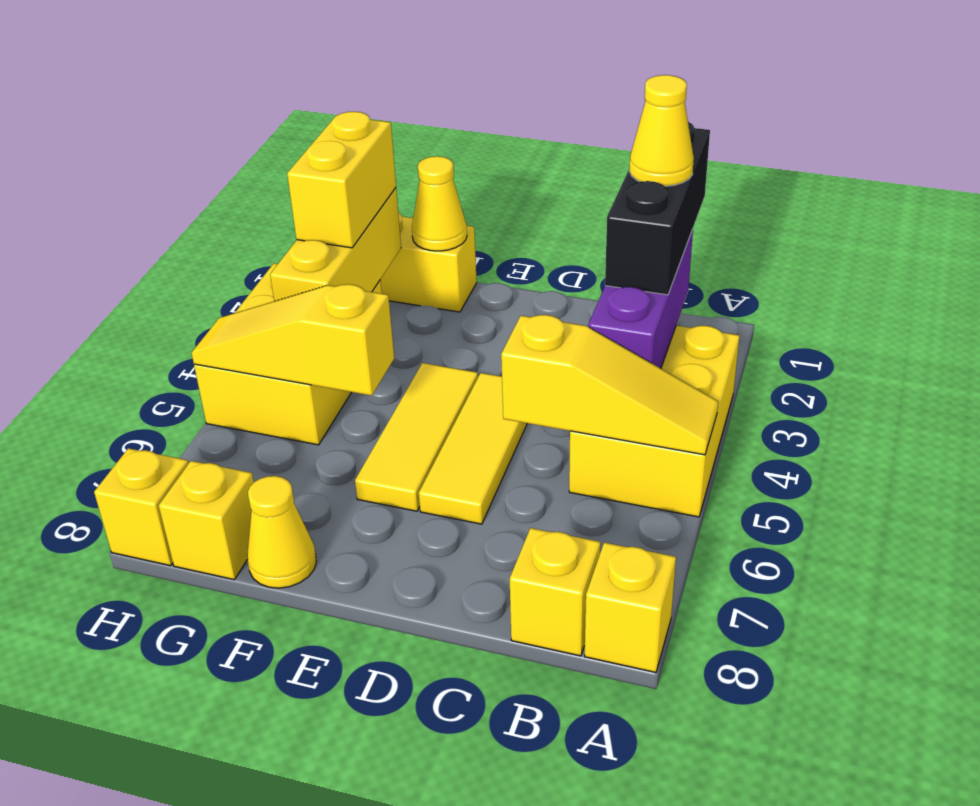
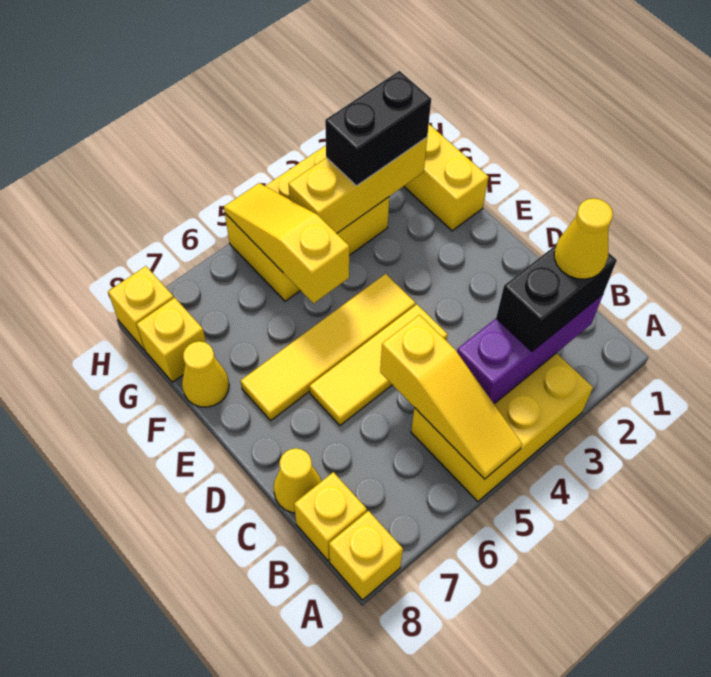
black 1x3 brick [605,122,710,295] -> black 1x2 brick [496,245,617,352]
yellow 1x3 tile [355,363,478,511] -> yellow 1x4 tile [240,274,415,420]
yellow 1x1 cone [412,156,467,251] -> yellow 1x1 cone moved to [274,448,321,513]
yellow 1x2 brick [287,112,396,248] -> black 1x2 brick [325,71,431,186]

